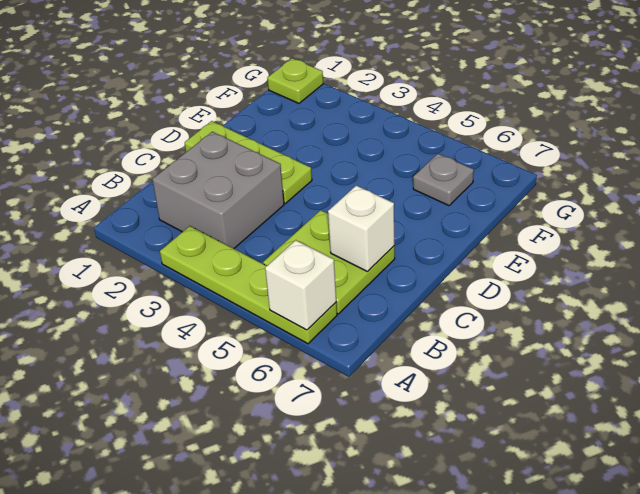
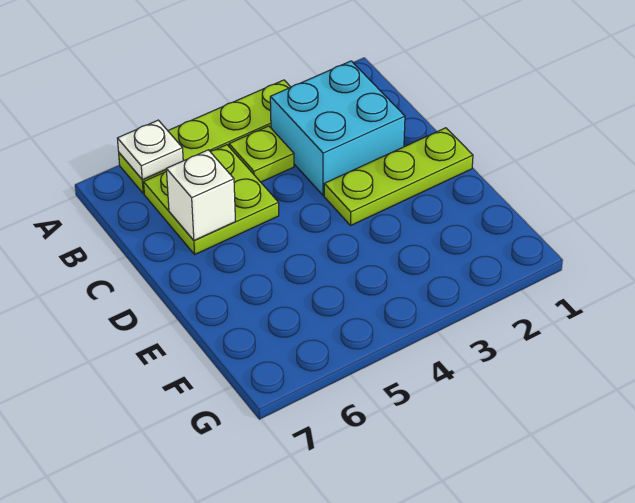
white 1x1 brick [265,240,336,330] -> white 1x1 plate [117,120,183,180]
grey 2x2 brick [152,132,284,248] -> cyan 2x2 brick [270,61,405,195]
grey 1x1 plate [413,154,474,206] -> none
lime 1x1 plate [268,58,323,103] -> lime 1x1 plate moved to [229,126,294,182]

